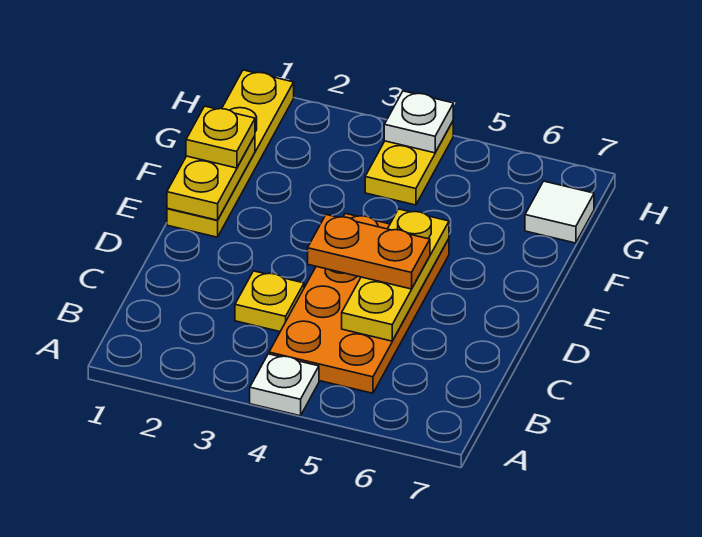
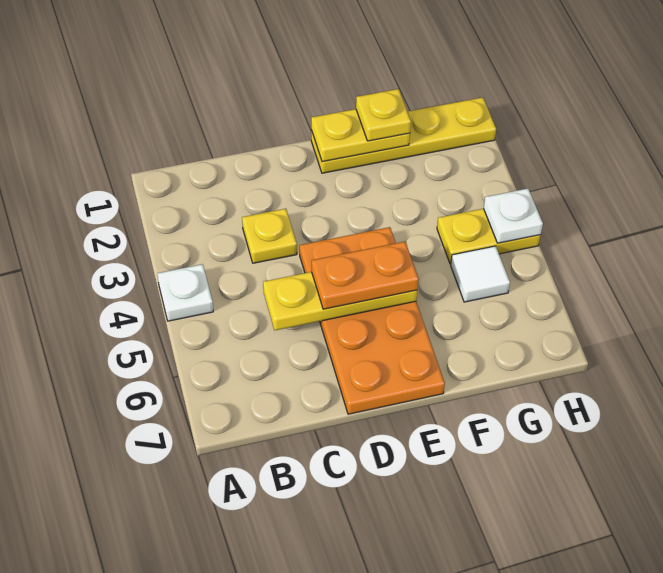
orange 2x4 plate [269,213,449,393] -> orange 2x4 plate turned to [300,227,445,414]
orange 1x2 plate [308,215,430,289] -> orange 1x2 plate turned to [312,242,419,309]
white 1x1 tile [525,181,594,243] -> white 1x1 tile moved to [451,246,510,302]

